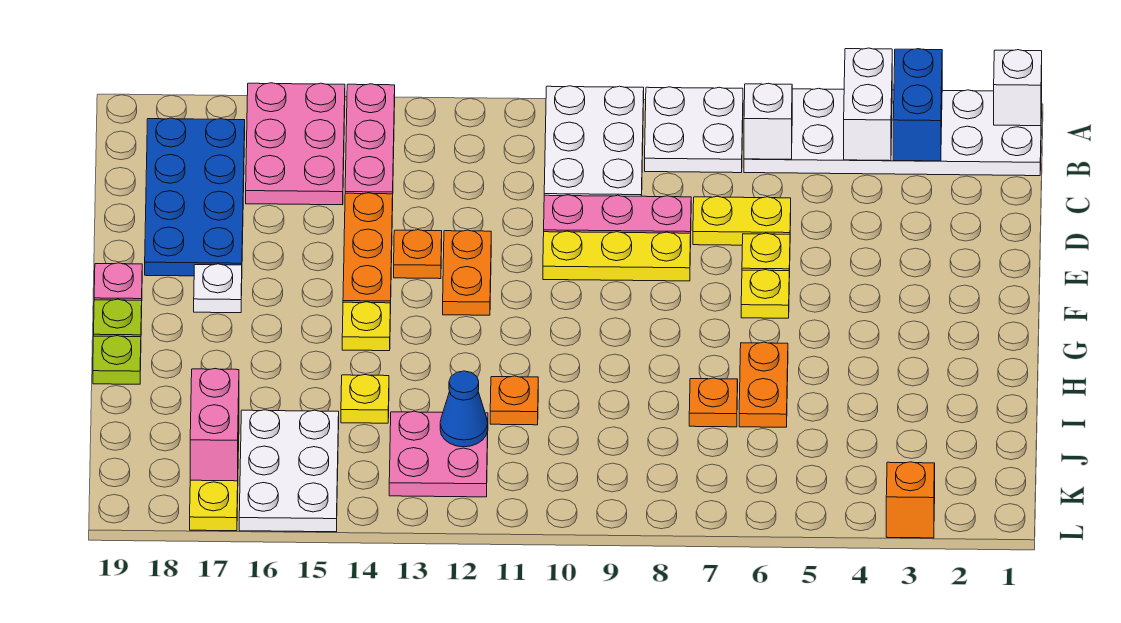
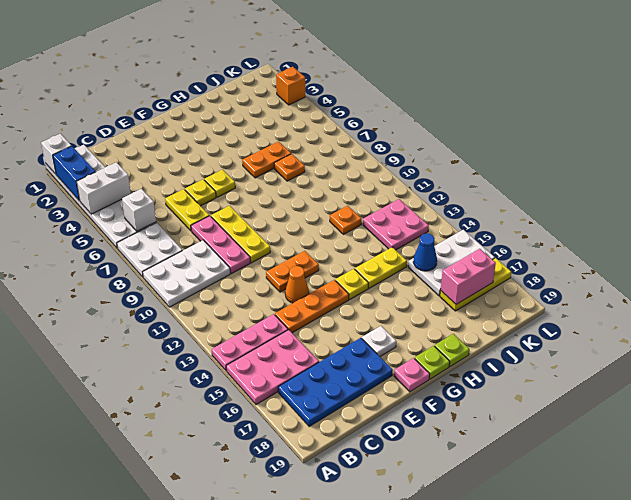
blue 1x2 brick [893,49,942,161] -> blue 1x2 brick turned to [53,146,95,200]
orange 1x1 plate [394,230,442,279] -> orange 1x1 cone [285,266,309,303]
yellow 1x1 plate [341,375,389,423] -> yellow 1x2 plate [355,247,407,288]
blue 1x1 cone [440,371,488,447] -> blue 1x1 cone moved to [413,233,437,271]

